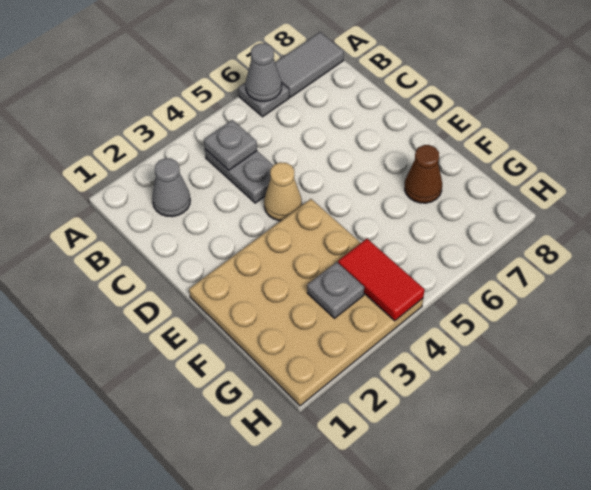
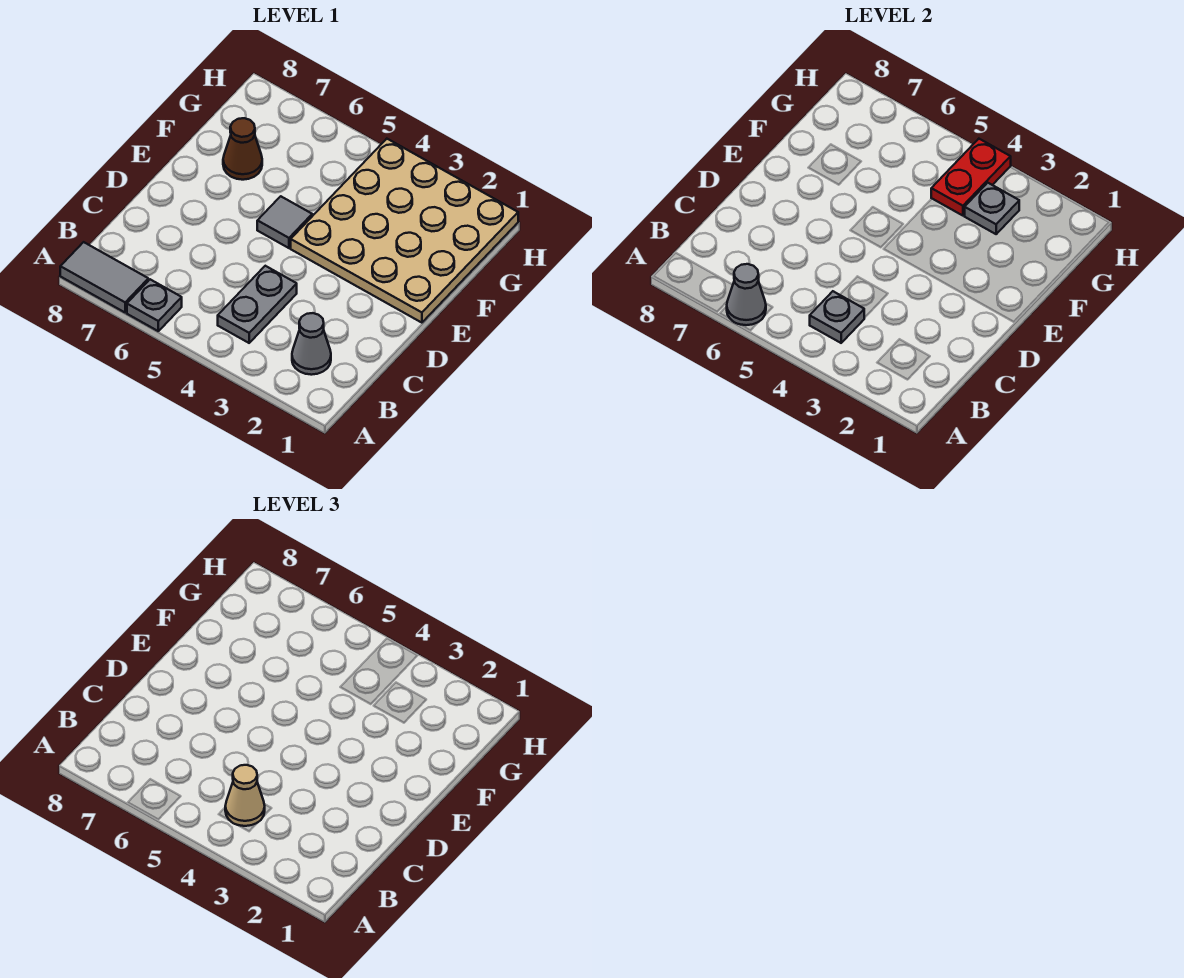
tan 1x1 cone [264,162,302,221] -> tan 1x1 cone moved to [225,765,265,826]
none -> grey 1x1 tile [257,196,312,248]
red 1x2 tile [338,239,425,321] -> red 1x2 plate [931,139,1011,216]

